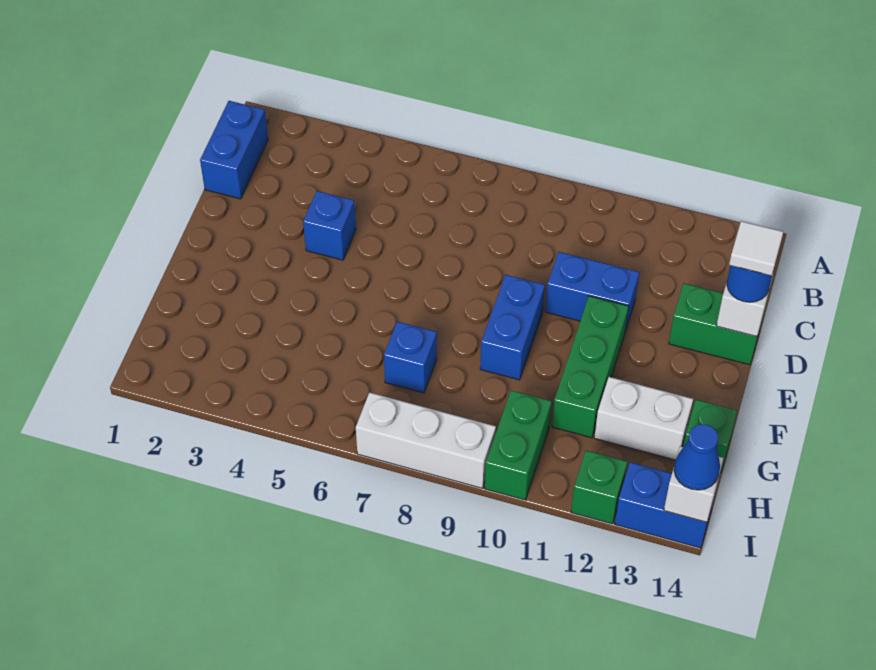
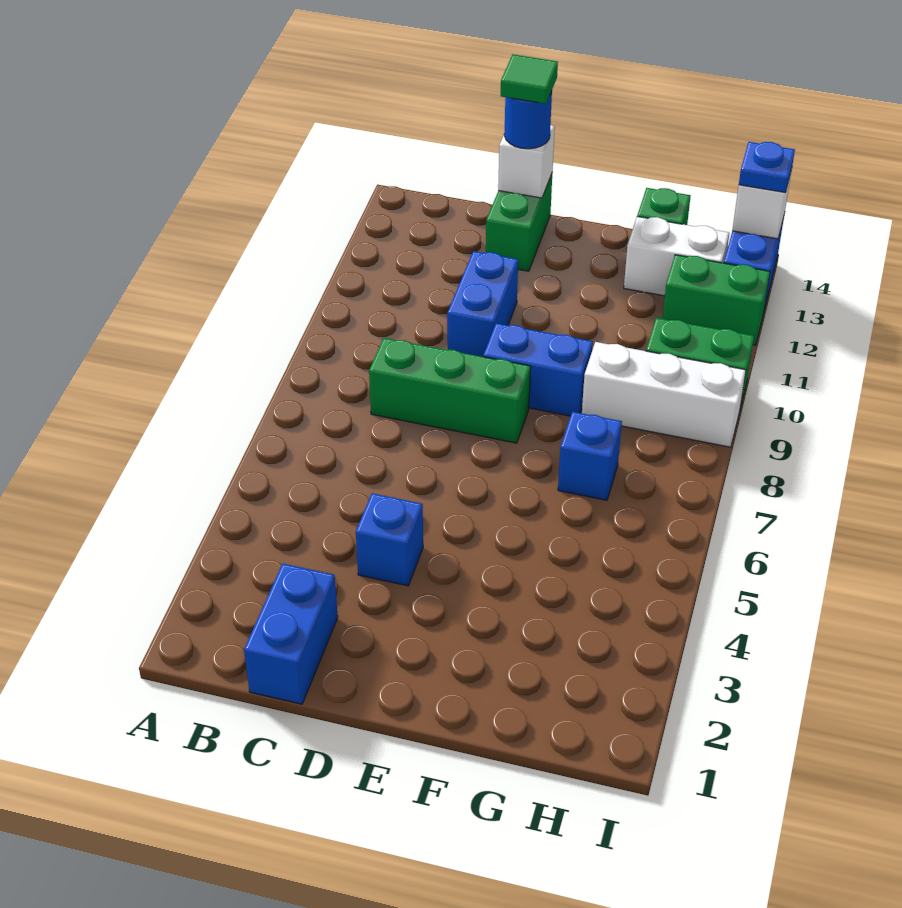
blue 1x2 brick [200,101,268,199] -> blue 1x2 brick turned to [244,564,338,704]
white 1x1 tile [729,221,783,276] -> green 1x1 tile [501,54,558,104]
green 1x3 brick [552,296,629,438] -> green 1x3 brick moved to [369,338,531,443]
white 1x2 brick [594,377,693,460] -> white 1x2 brick turned to [624,217,729,296]
white 1x3 brick [356,392,496,488] -> white 1x3 brick turned to [582,342,746,447]
green 1x1 brick [571,451,627,524] -> green 1x2 brick [662,255,770,345]
blue 1x1 cone [674,424,720,490] -> blue 1x1 plate [739,142,795,193]

